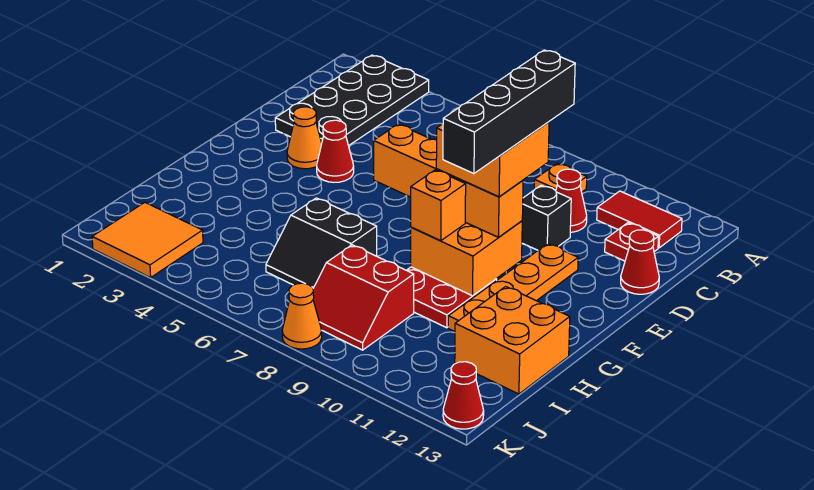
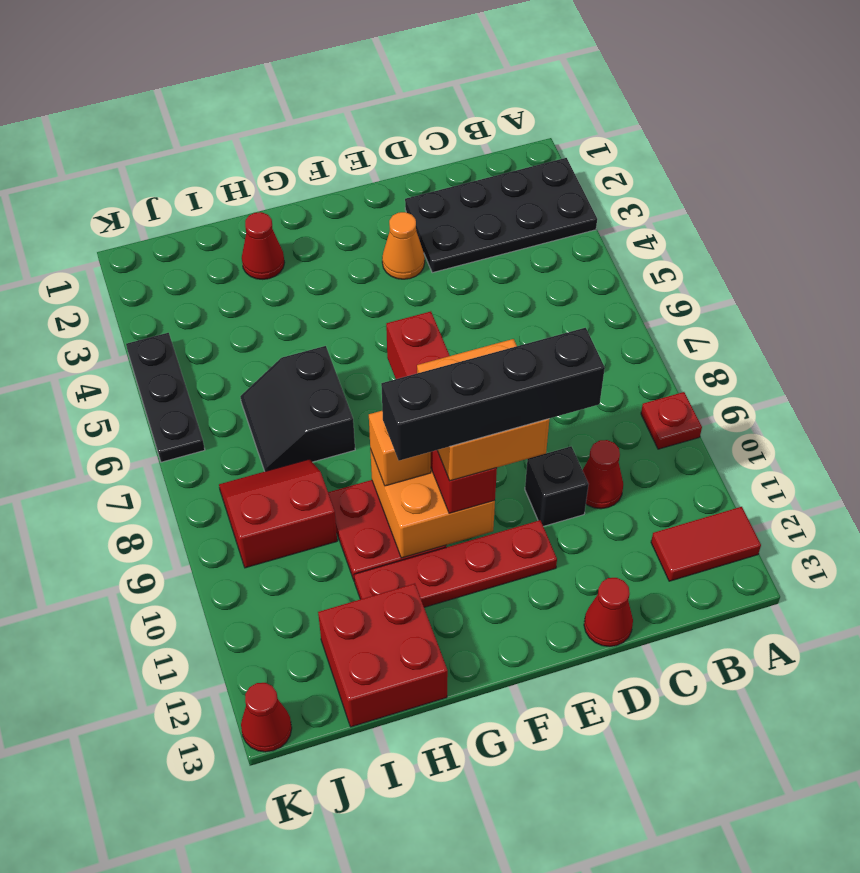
orange 1x1 plate [534,163,587,192] -> none
red 1x2 tile [597,191,682,248] -> red 1x2 tile turned to [651,507,761,581]
red 1x1 plate [605,223,659,261] -> red 1x1 plate moved to [641,392,702,449]
red 1x1 cone [317,120,354,182] -> red 1x1 cone moved to [242,212,285,279]
orange 1x4 plate [448,244,578,332] -> red 1x4 plate [354,520,557,607]
orange 1x4 brick [374,124,523,237] -> red 1x4 brick [386,311,497,513]
orange 2x2 brick [455,287,570,394] -> red 2x2 brick [318,584,448,727]
red 2x2 slope [313,245,414,350] -> red 2x2 slope turned to [219,459,337,568]
orange 2x2 tile [92,202,203,278] -> none
none -> black 1x3 plate [126,333,205,462]
orange 1x1 cone [282,283,322,349] -> none

